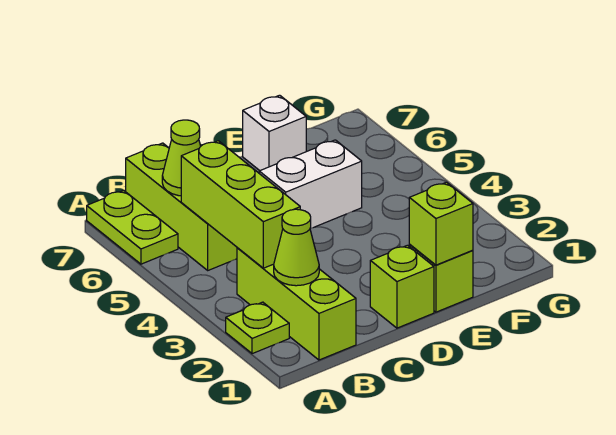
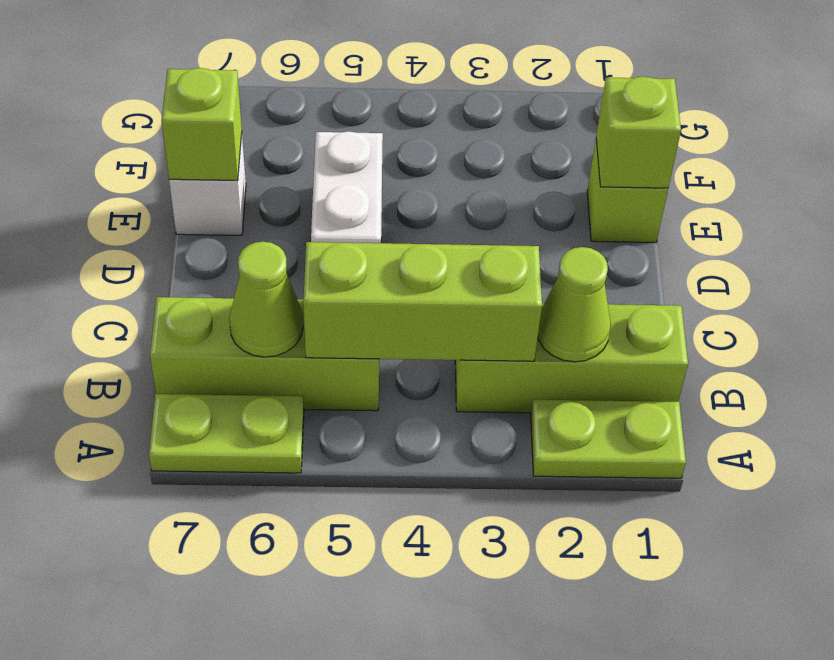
lime 1x1 plate [226,302,289,354] -> lime 1x2 plate [531,400,686,478]
lime 1x1 brick [370,245,434,328] -> lime 1x1 brick moved to [162,68,242,181]

